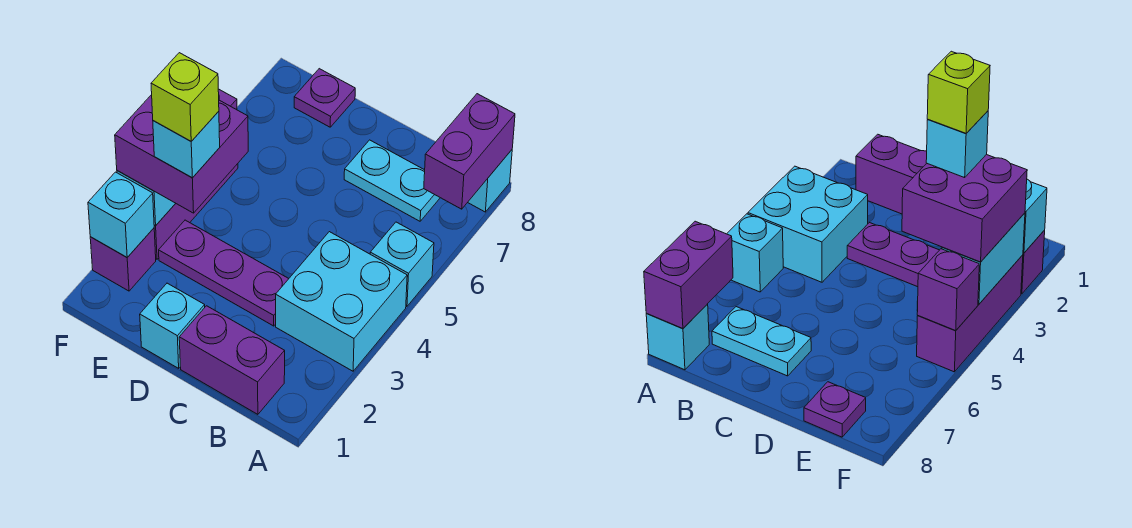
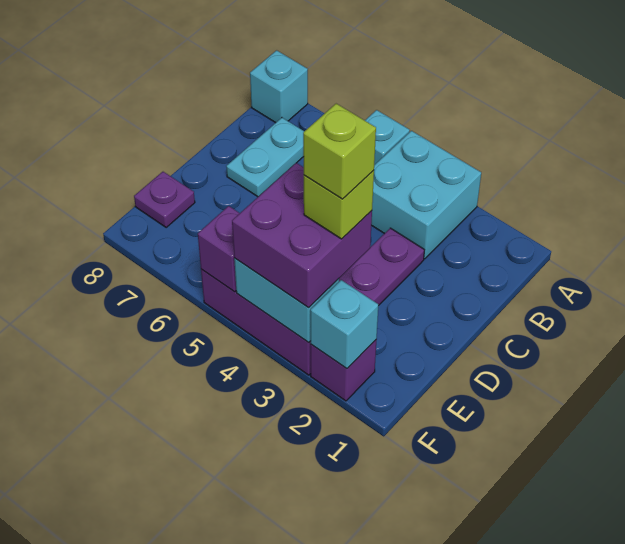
purple 1x2 brick [424,94,515,209] -> none
purple 1x2 brick [179,306,285,414] -> none
cyan 1x1 brick [140,283,205,368] -> none
cyan 1x1 brick [153,111,220,178] -> lime 1x1 brick [304,170,374,239]

